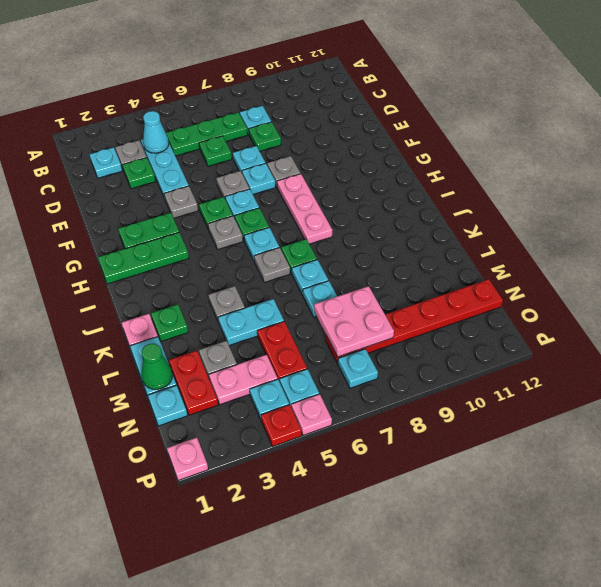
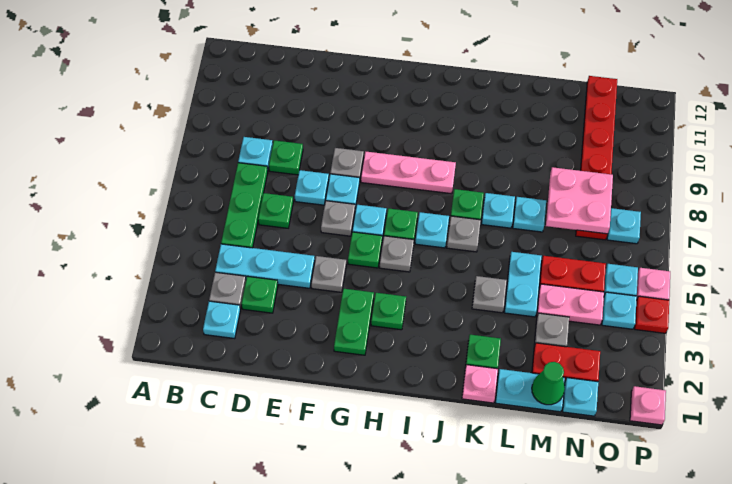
cyan 1x1 cone [143,111,169,153] -> none
green 1x3 plate [98,232,189,284] -> green 1x1 plate [371,293,406,330]
pink 1x2 plate [209,355,278,405] -> pink 1x2 plate turned to [537,284,604,325]

